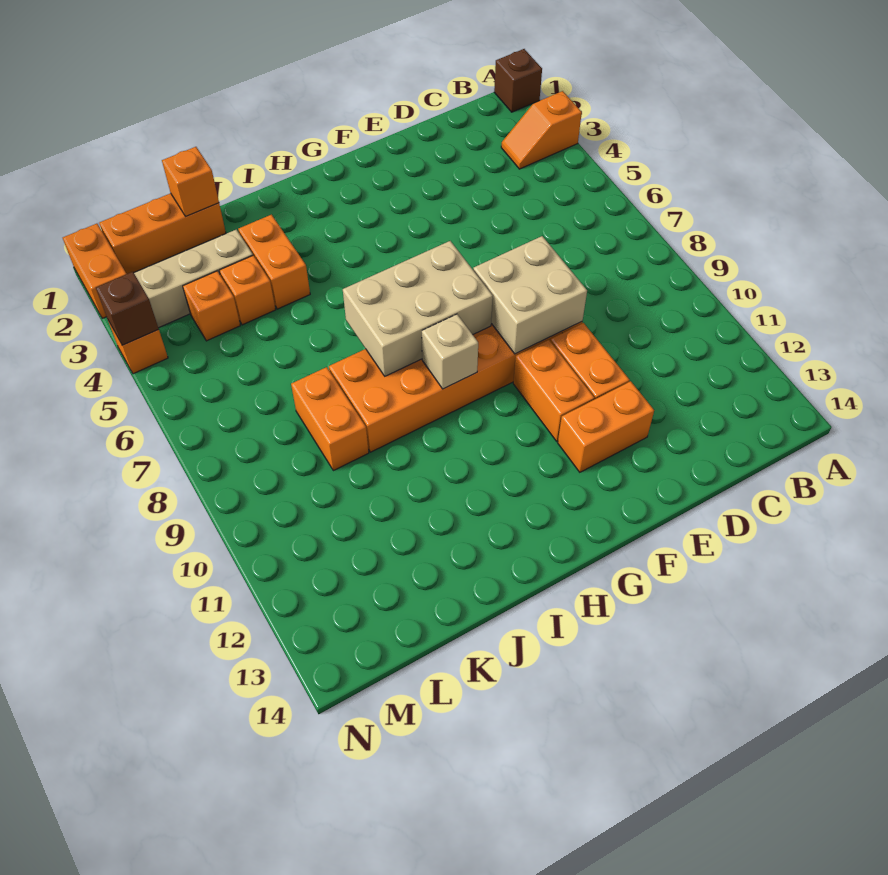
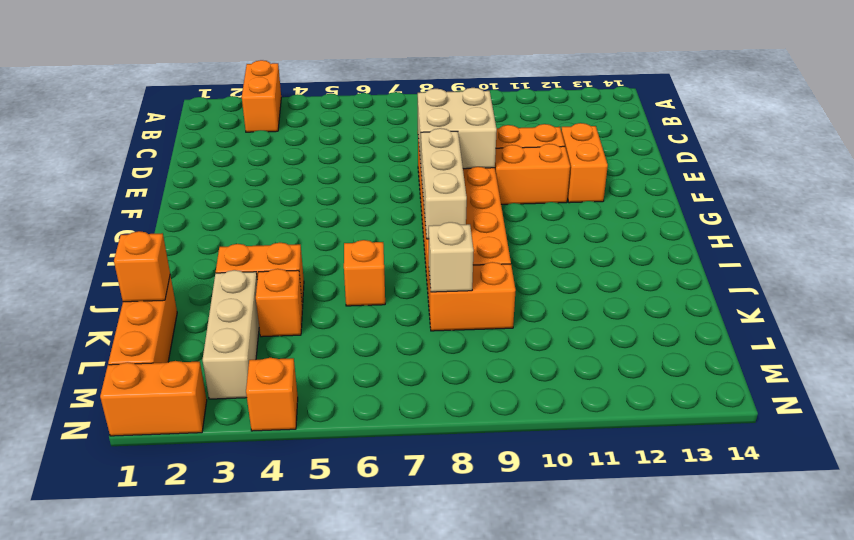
brown 1x1 brick [494,49,542,112] -> none
orange 1x2 slope [501,91,582,169] -> orange 1x2 brick [242,60,281,132]
tan 2x3 brick [343,241,493,376] -> tan 1x3 brick [421,128,467,239]
tan 1x1 brick [422,314,478,389] -> tan 1x1 brick moved to [429,222,474,292]
orange 1x1 brick [183,271,240,341] -> orange 1x1 brick moved to [344,240,385,306]
brown 1x1 brick [96,272,159,345] -> none

